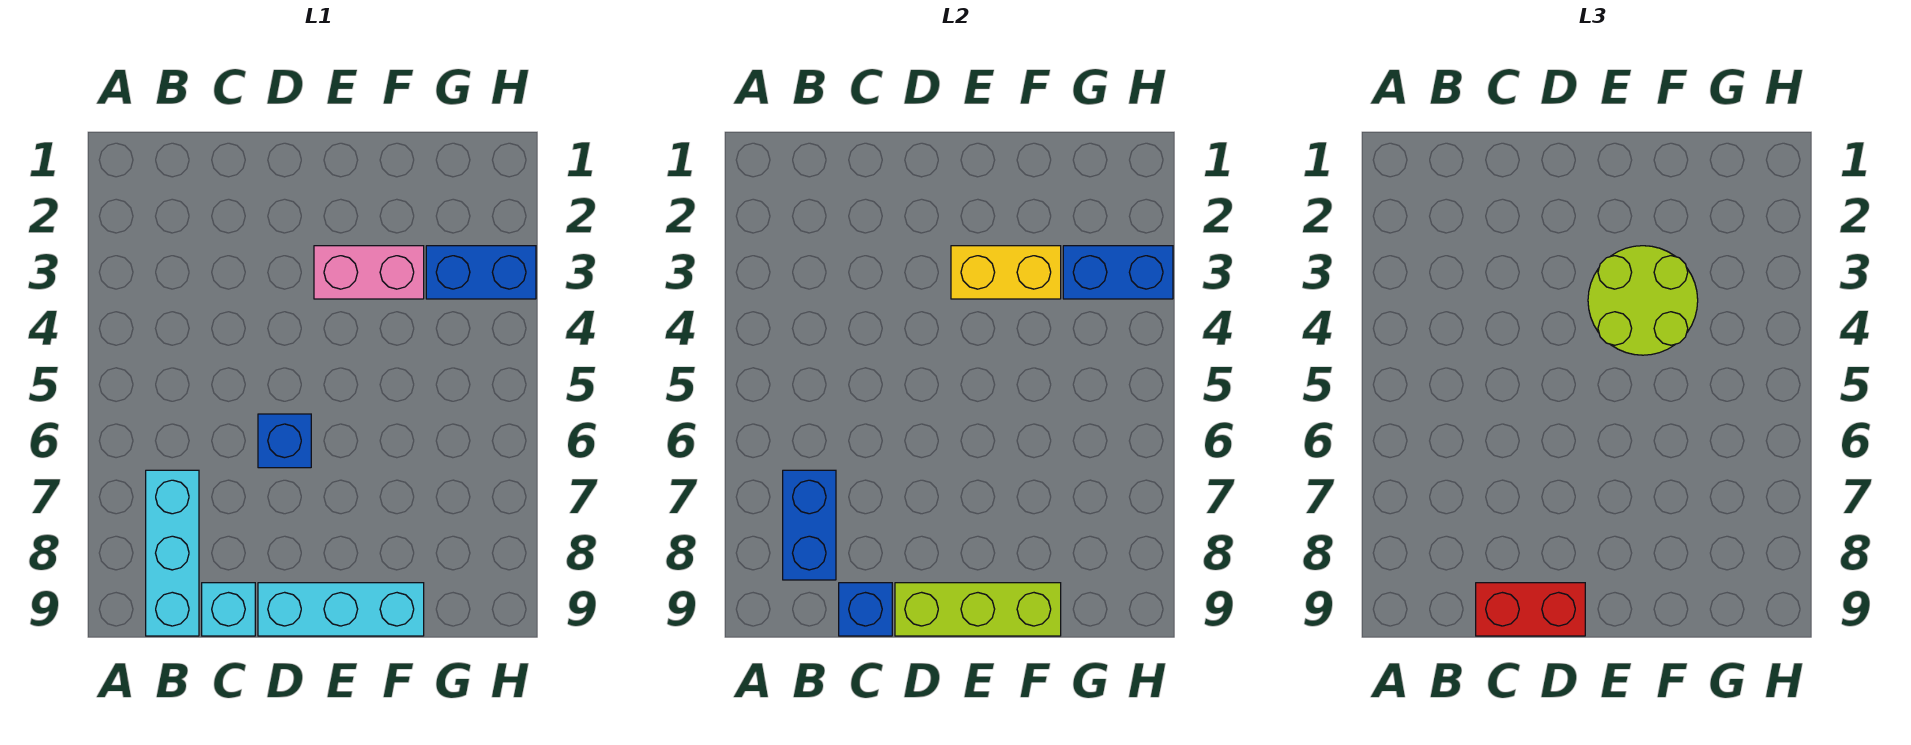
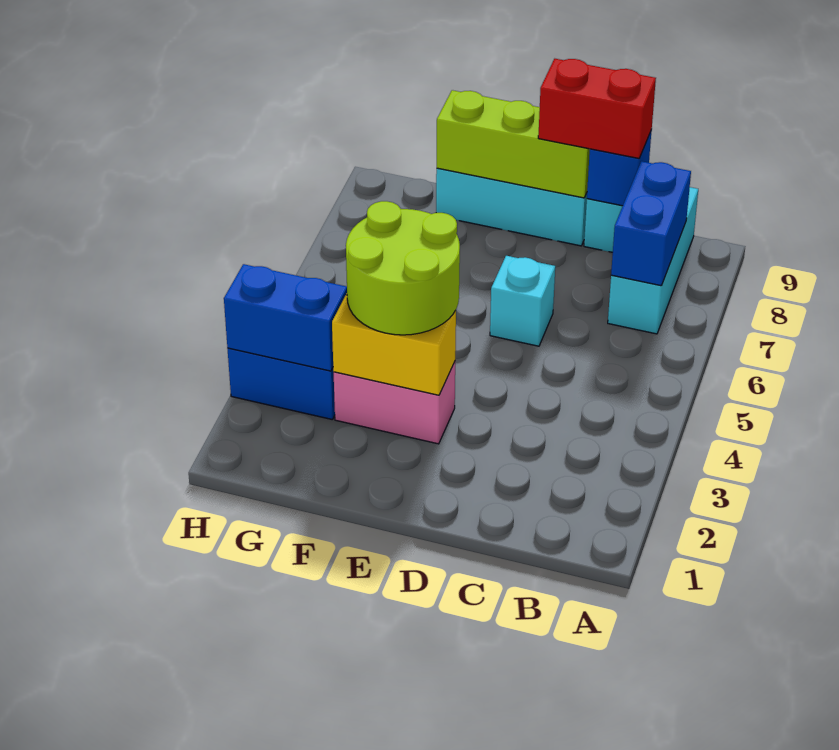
blue 1x1 brick [258,414,311,468] -> cyan 1x1 brick [490,256,555,346]

